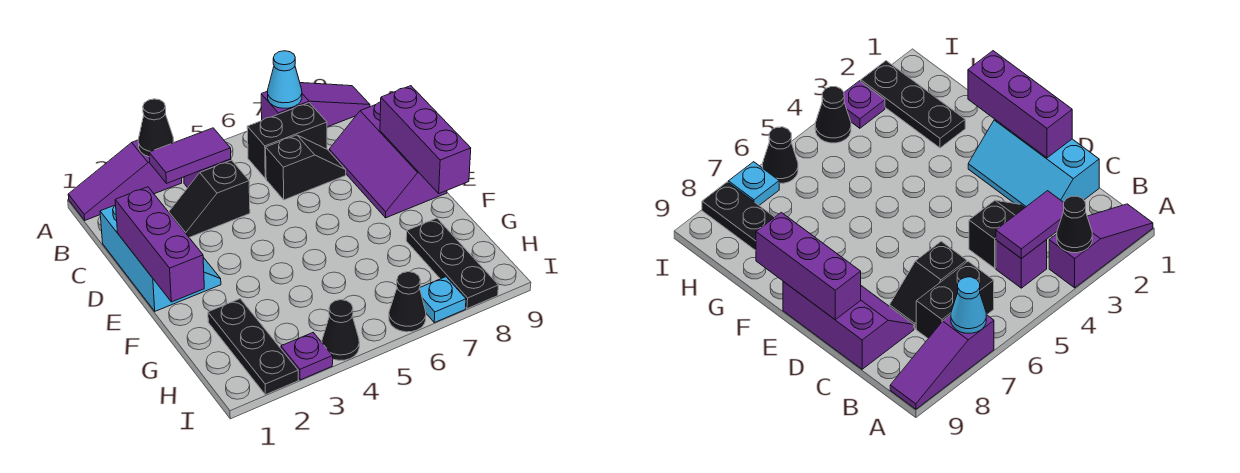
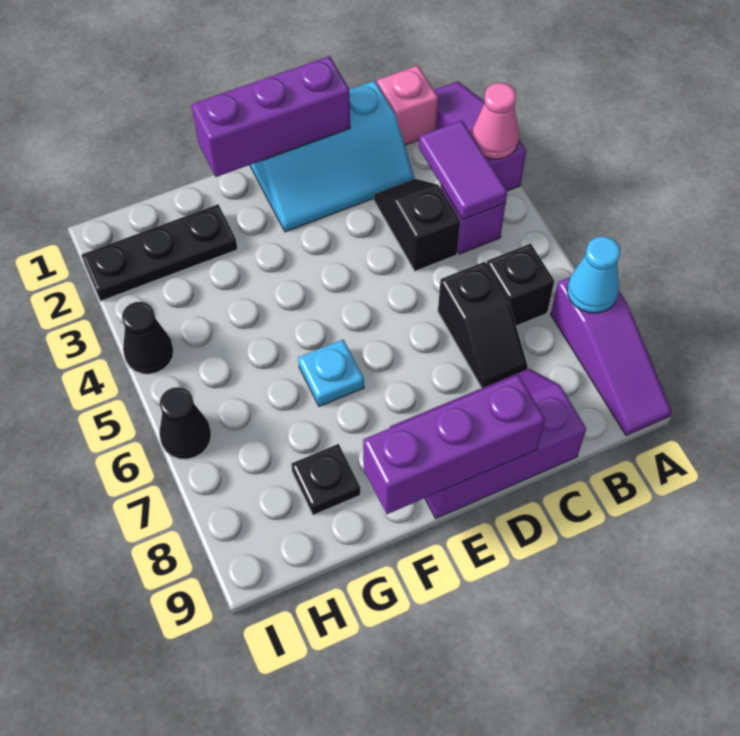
black 1x1 cone [138,99,174,157] -> pink 1x1 cone [472,83,519,159]
none -> pink 1x1 brick [377,66,438,145]
black 1x2 brick [247,103,327,179] -> black 1x1 brick [487,244,554,326]
black 1x3 plate [406,218,498,309] -> black 1x1 plate [291,444,360,515]
purple 1x1 plate [281,333,333,380] -> none
cyan 1x1 plate [420,277,466,323] -> cyan 1x1 plate moved to [298,340,364,406]

